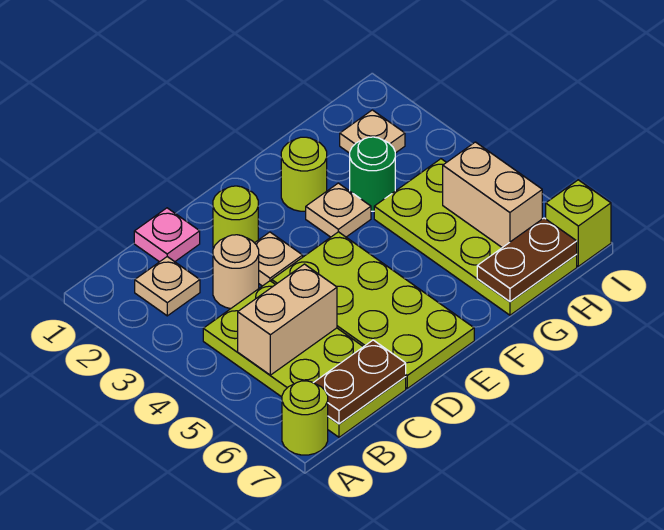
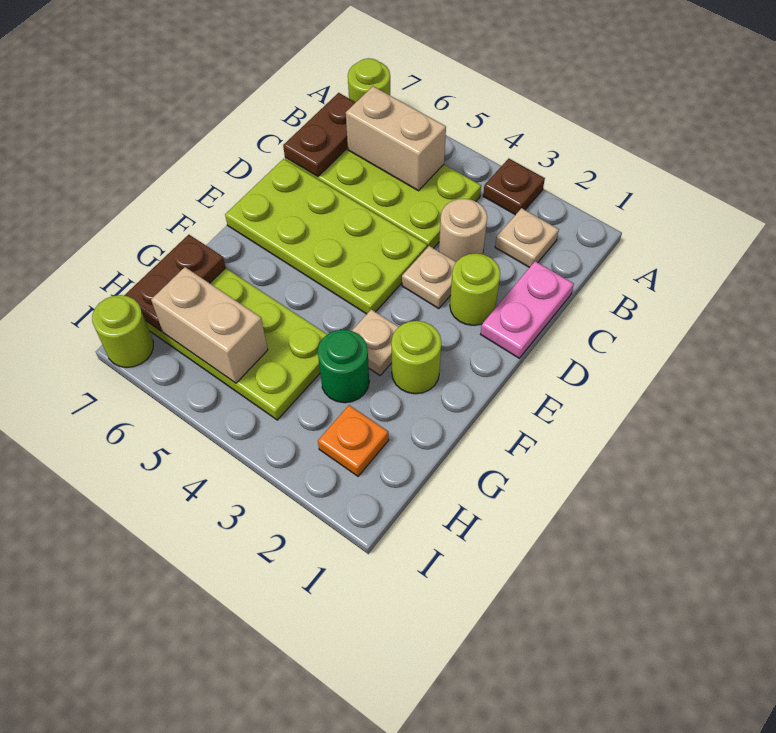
none -> brown 1x1 plate [483,159,545,215]
tan 1x2 brick [238,264,337,375] -> tan 1x2 brick turned to [346,86,446,191]
pink 1x1 plate [134,208,200,262] -> pink 1x2 plate [481,261,574,358]
tan 1x1 plate [340,110,405,153] -> orange 1x1 plate [318,405,389,476]
lime 1x1 brick [546,180,611,266] -> lime 1x1 round brick [92,295,153,368]

